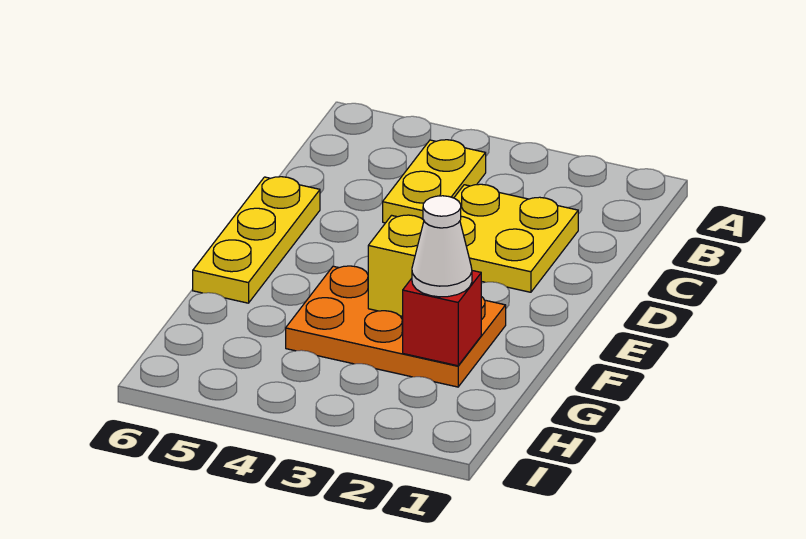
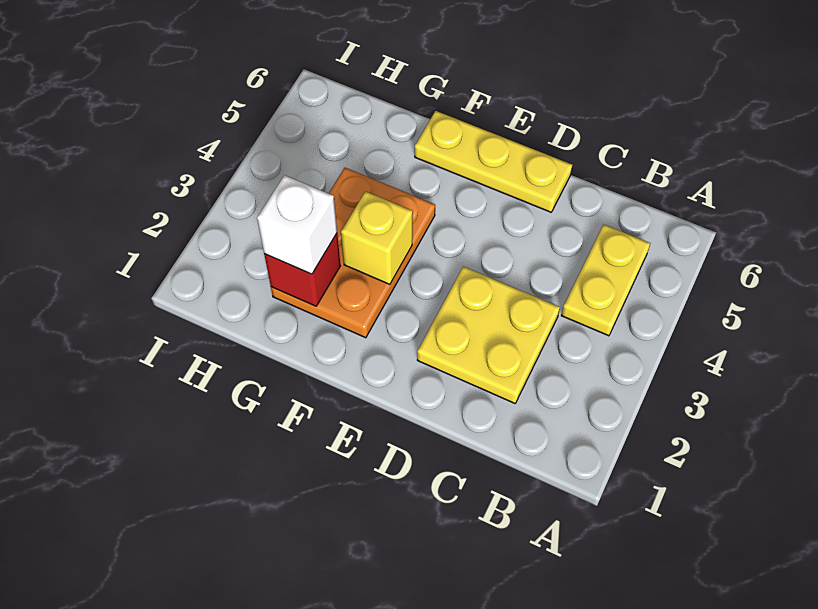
yellow 1x2 plate [383,140,486,223] -> yellow 1x2 plate turned to [561,225,651,336]
white 1x1 cone [412,196,472,297] -> white 1x1 brick [257,175,337,274]

